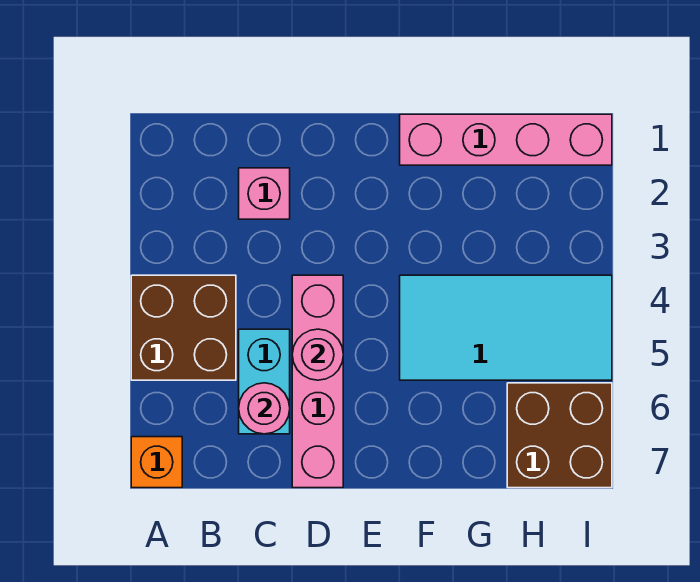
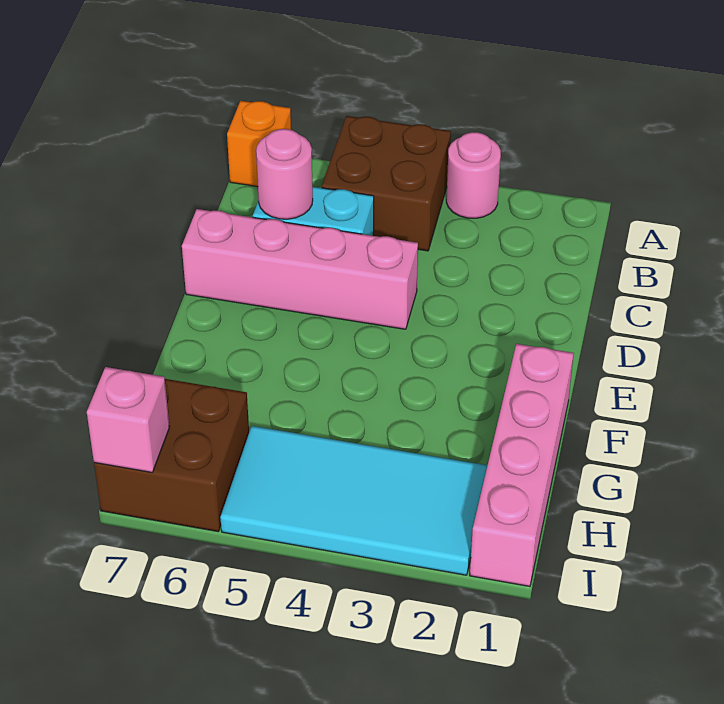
pink 1x1 brick [239,168,290,219] -> pink 1x1 brick moved to [87,367,170,472]
pink 1x1 round brick [292,329,343,380] -> pink 1x1 round brick moved to [446,132,501,218]
cyan 2x4 tile [400,275,612,380] -> cyan 2x4 tile turned to [220,426,487,575]

